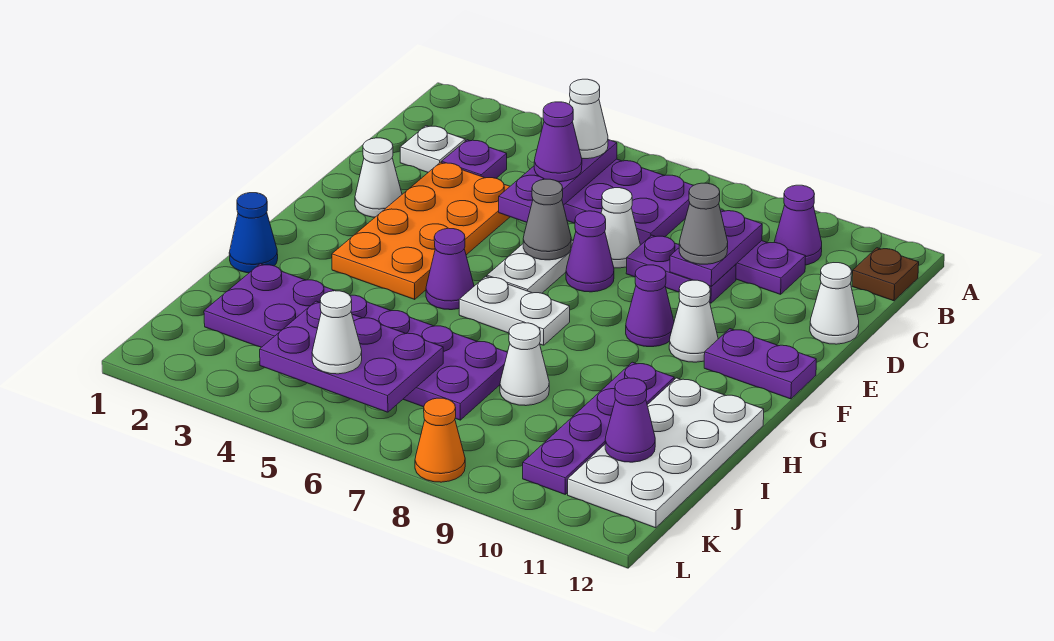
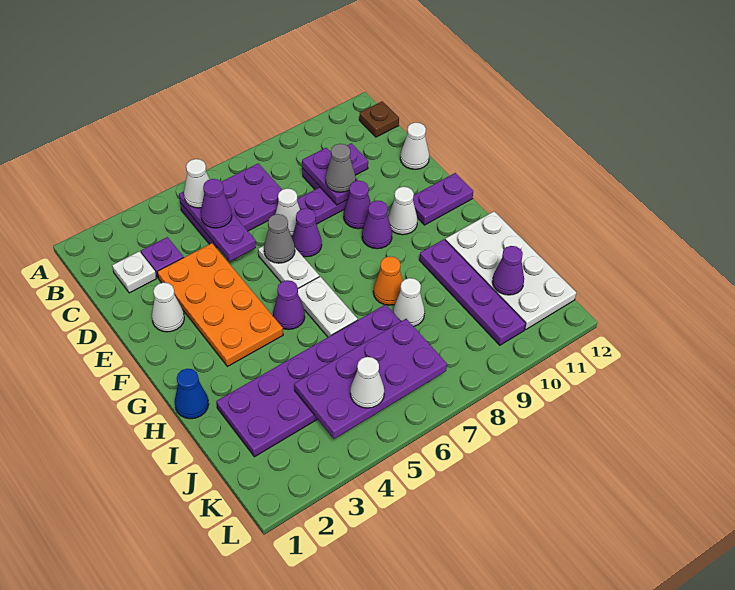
purple 1x1 cone [774,185,822,265] -> purple 1x1 cone moved to [344,181,371,229]
white 1x2 plate [459,276,570,345] -> white 1x2 plate turned to [298,277,358,337]
purple 2x3 plate [260,301,443,412] -> purple 2x4 plate [294,319,447,439]
orange 1x1 cone [415,398,465,482] -> orange 1x1 cone moved to [373,256,403,305]

